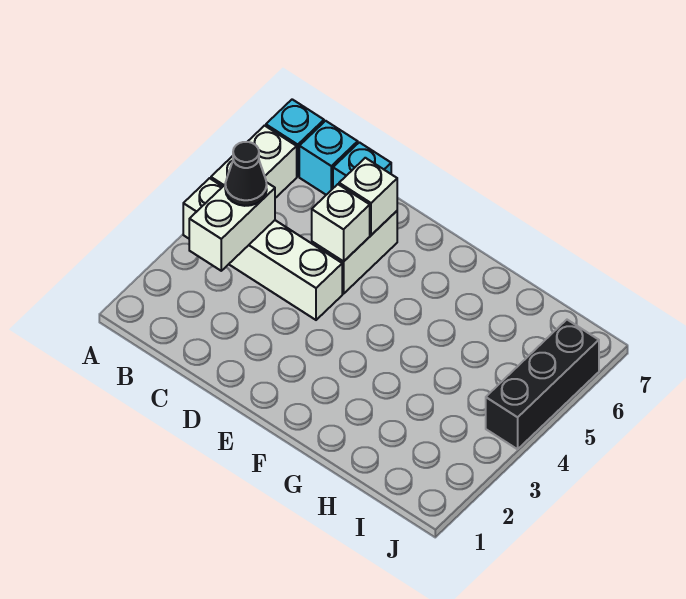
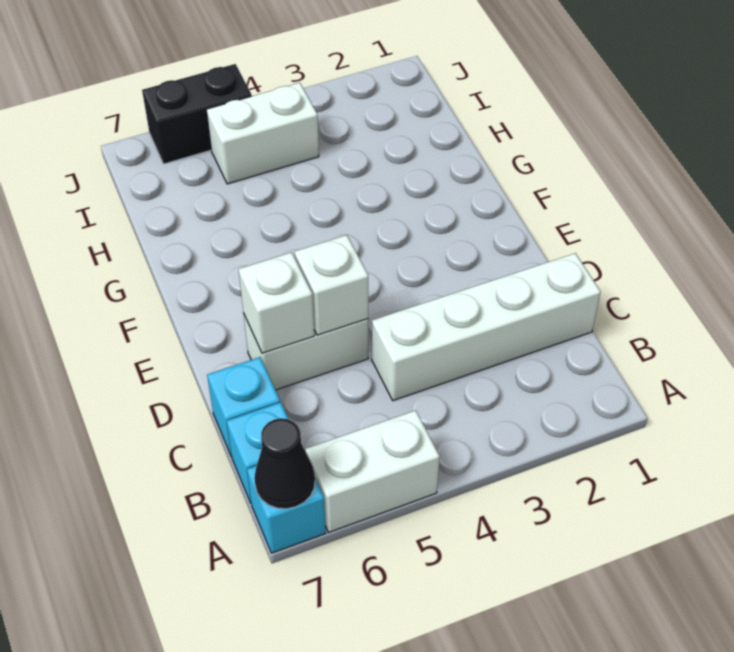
white 1x4 brick [183,178,342,320] -> white 1x4 brick turned to [372,253,601,401]
white 1x2 brick [189,182,275,271] -> white 1x2 brick moved to [206,83,319,184]
black 1x1 cone [225,142,267,206] -> black 1x1 cone moved to [254,418,315,509]
black 1x3 brick [486,320,599,449] -> black 1x2 brick [142,64,252,164]

